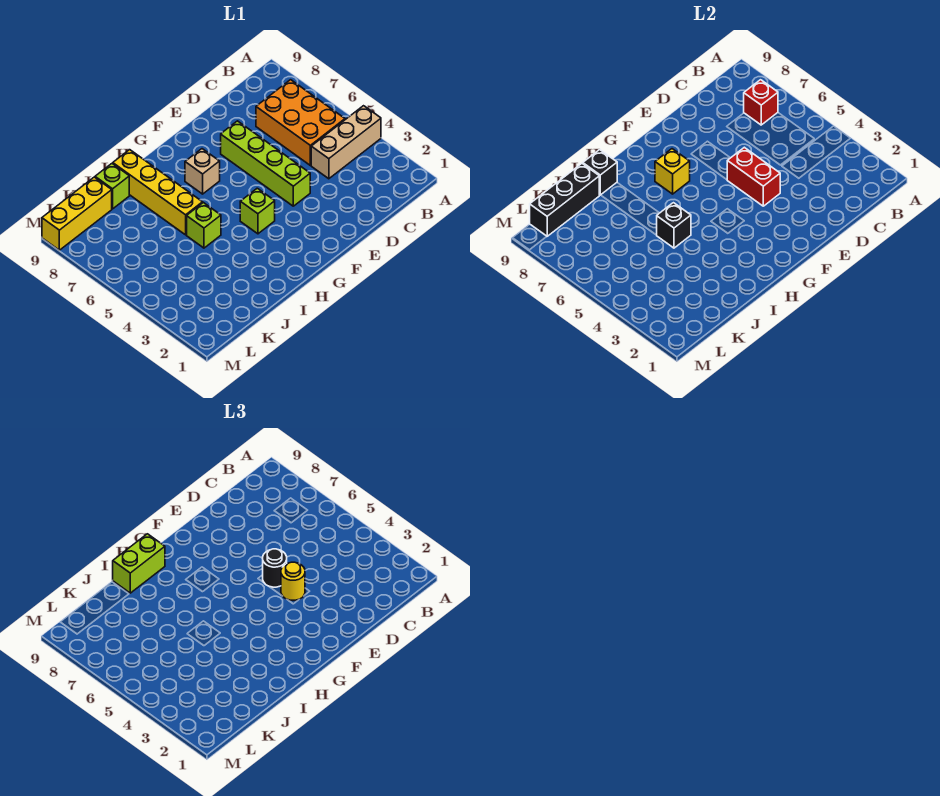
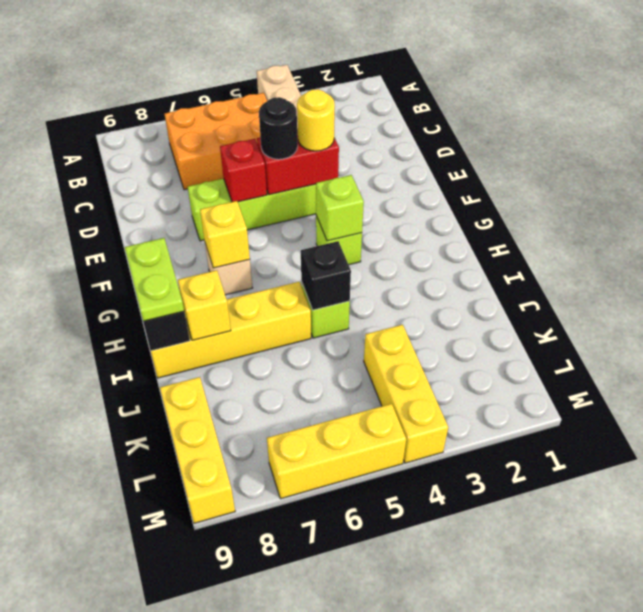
red 1x1 brick [744,80,778,125] -> red 1x1 brick moved to [220,139,267,202]
lime 1x2 brick [113,534,165,593] -> lime 1x2 plate [125,238,184,321]
none -> yellow 1x1 brick [178,270,231,340]
lime 1x1 brick [95,164,129,209] -> lime 1x1 brick moved to [316,175,364,241]
black 1x3 brick [530,164,599,236] -> none
none -> yellow 1x3 brick [364,325,448,463]
none -> yellow 1x3 brick [267,404,406,499]

